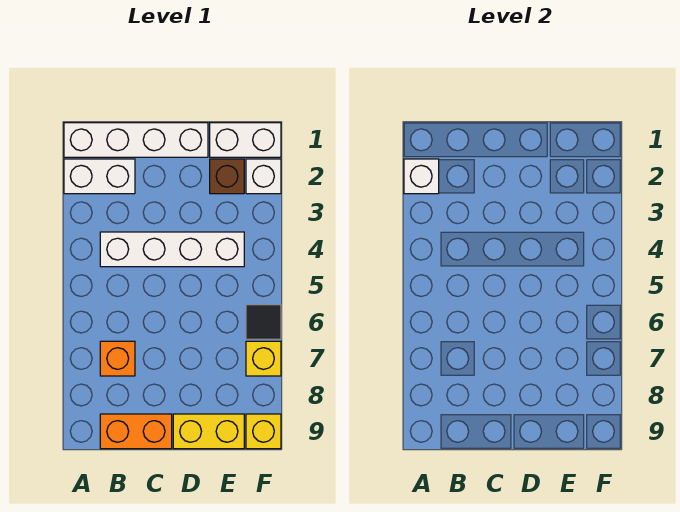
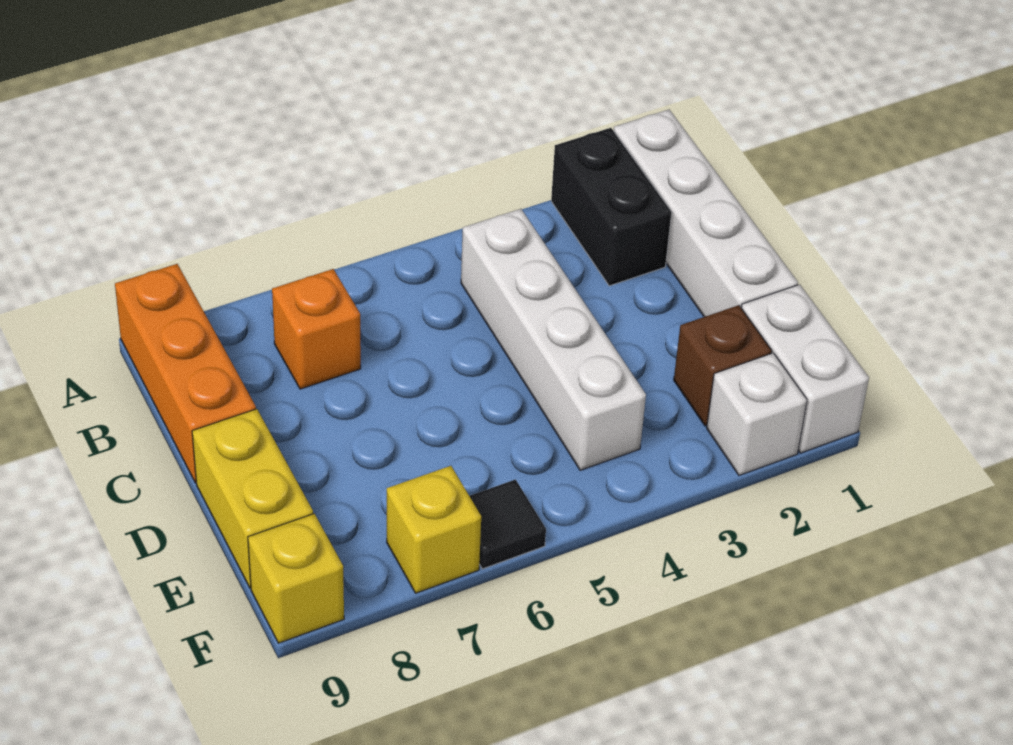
white 1x2 brick [64,159,135,194] -> black 1x2 brick [551,128,672,286]
white 1x1 brick [404,159,439,194] -> none
orange 1x2 brick [100,414,172,449] -> orange 1x3 brick [115,264,256,483]

